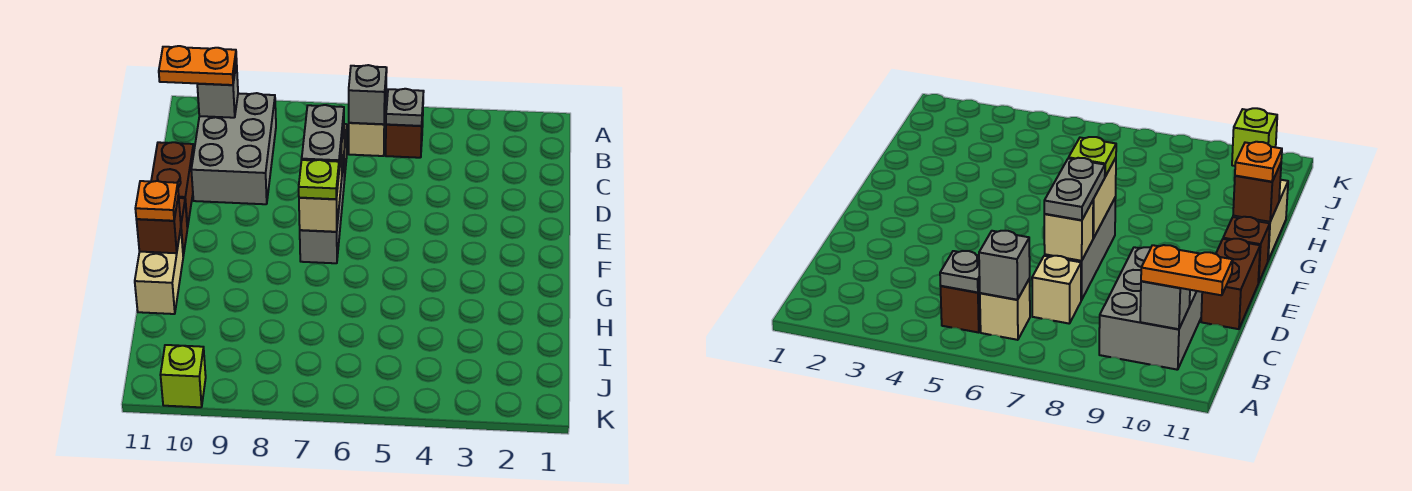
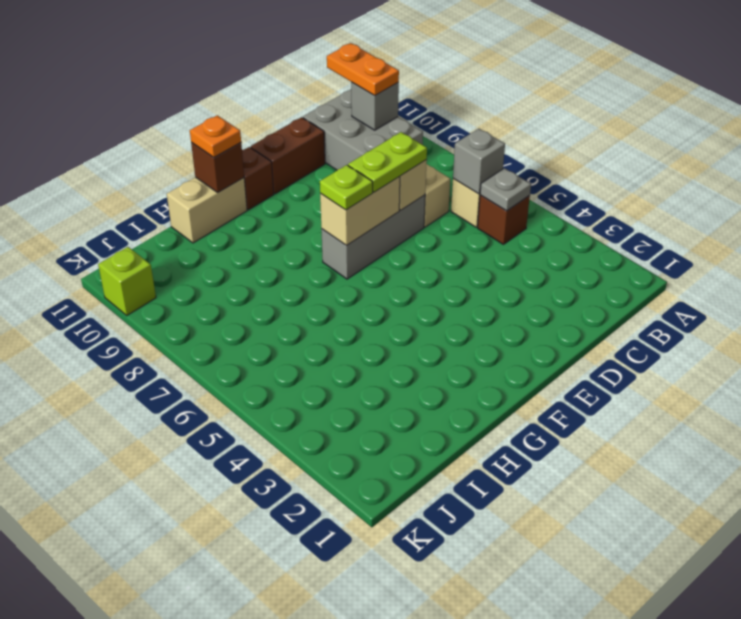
grey 2x3 brick [191,93,276,204] -> grey 2x3 brick turned to [303,89,423,170]
grey 1x2 plate [302,105,344,167] -> lime 1x2 plate [348,132,427,192]

